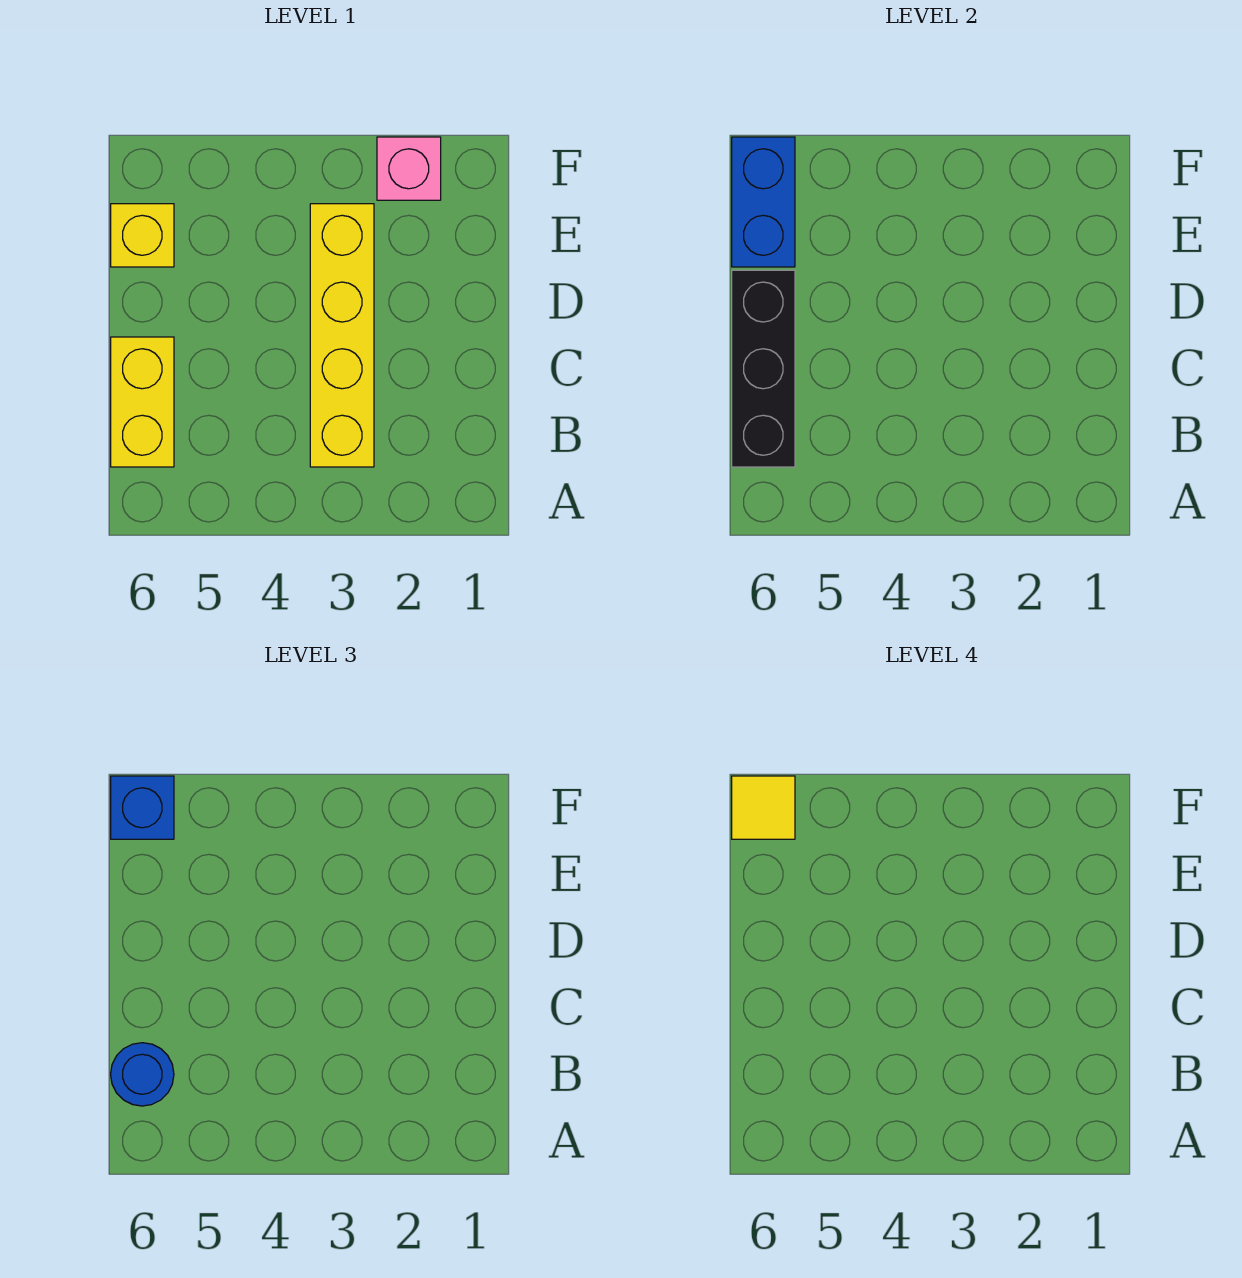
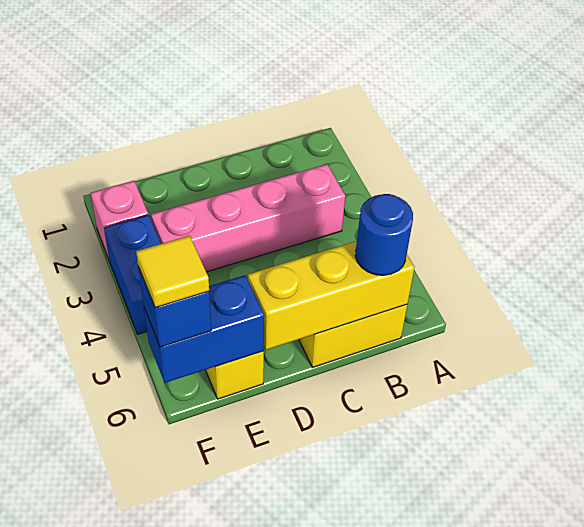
yellow 1x4 brick [310,204,374,467] -> pink 1x4 brick [151,164,345,272]
black 1x3 brick [732,270,795,467] -> yellow 1x3 brick [248,241,414,350]
none -> blue 1x2 brick [104,215,161,334]

